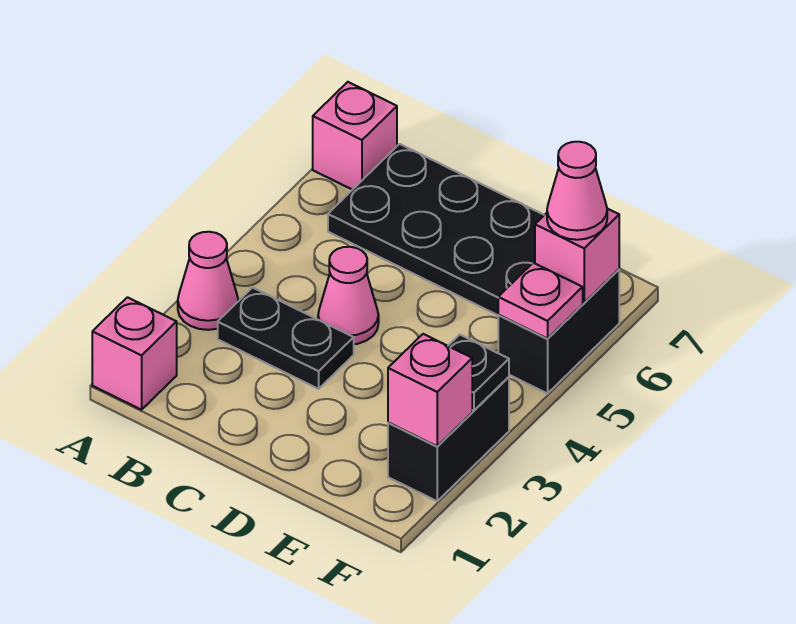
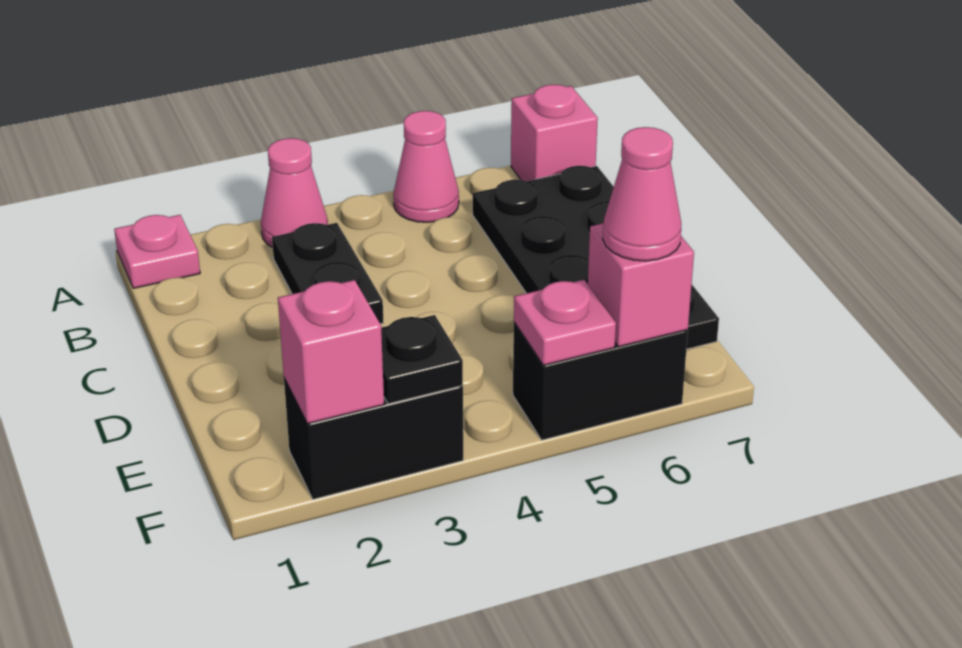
pink 1x1 brick [92,297,177,410] -> pink 1x1 plate [114,215,200,288]
pink 1x1 cone [318,247,379,344] -> pink 1x1 cone moved to [393,111,459,222]

